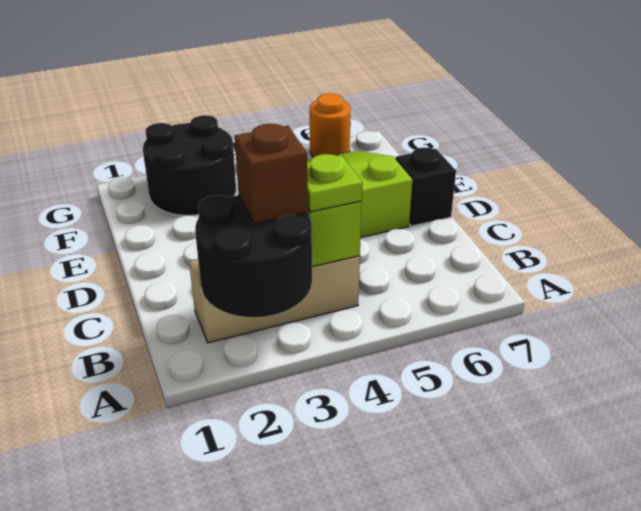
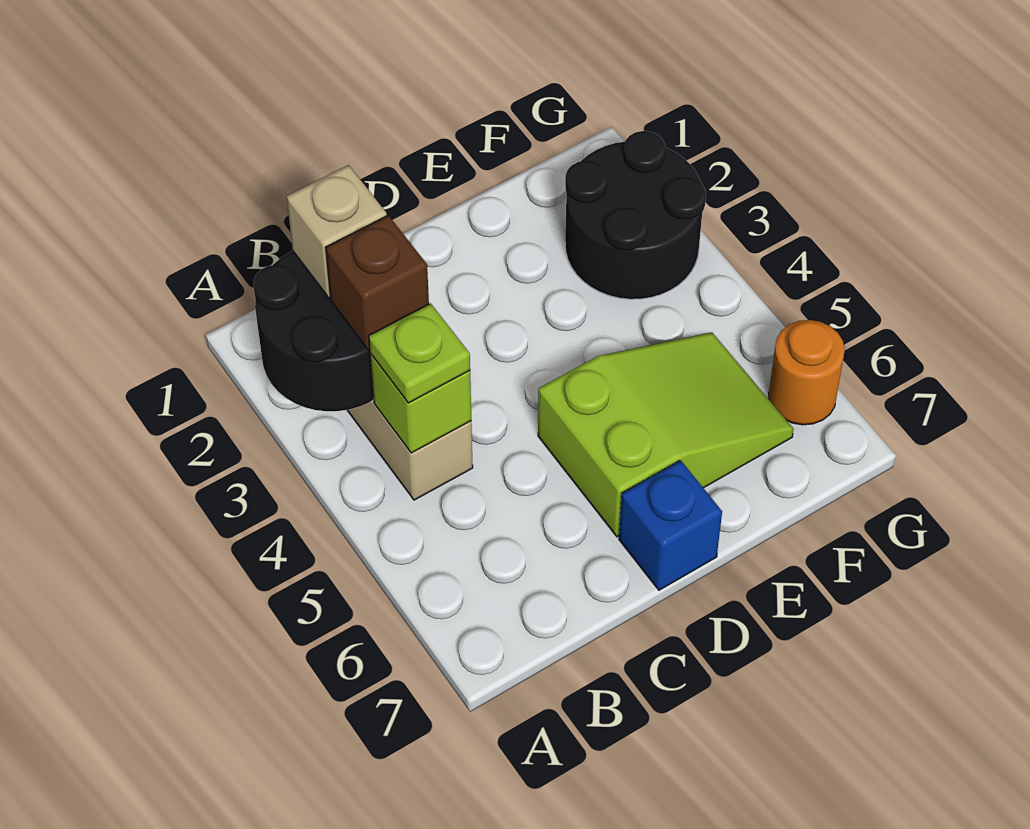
none -> tan 1x1 brick [287,165,387,298]
black 1x1 brick [395,147,456,226] -> blue 1x1 brick [619,460,722,590]

